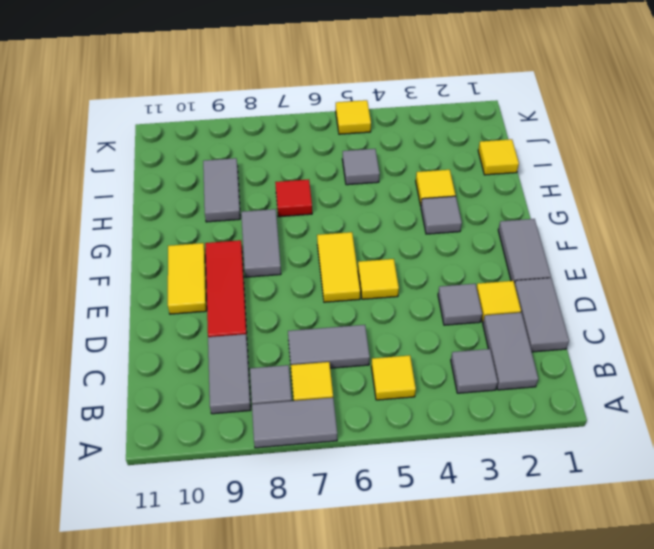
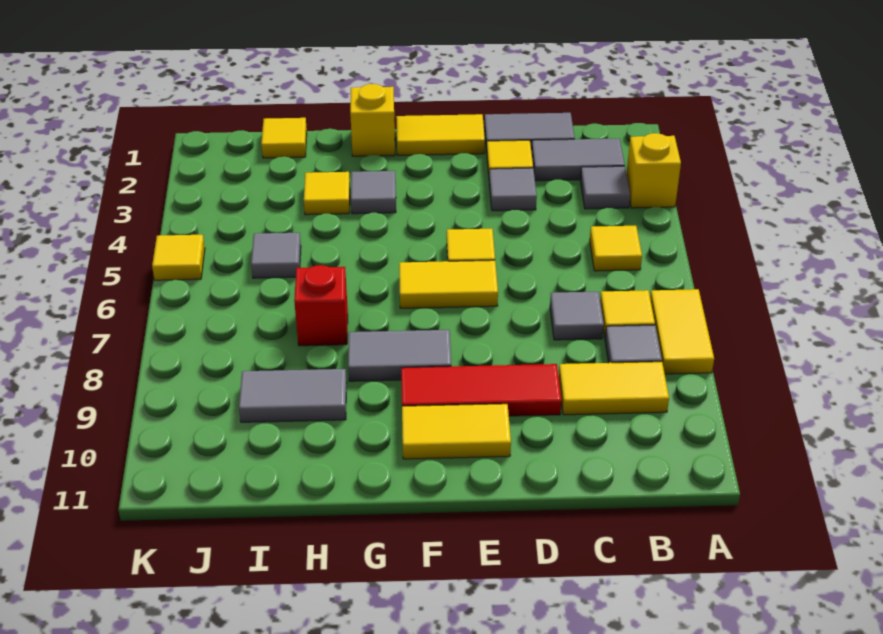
none -> yellow 1x1 brick [627,133,681,208]
grey 1x2 tile [252,398,337,448] -> yellow 1x2 tile [650,289,714,374]
grey 1x2 tile [208,334,251,414] -> yellow 1x2 tile [559,362,669,415]
grey 1x2 tile [288,325,370,368] -> grey 1x1 tile [550,292,604,340]
grey 1x2 tile [498,219,551,284] -> yellow 1x2 tile [396,114,485,155]
none -> yellow 1x1 brick [350,84,395,156]
red 1x1 tile [275,179,312,217] -> red 1x1 brick [294,265,348,346]

